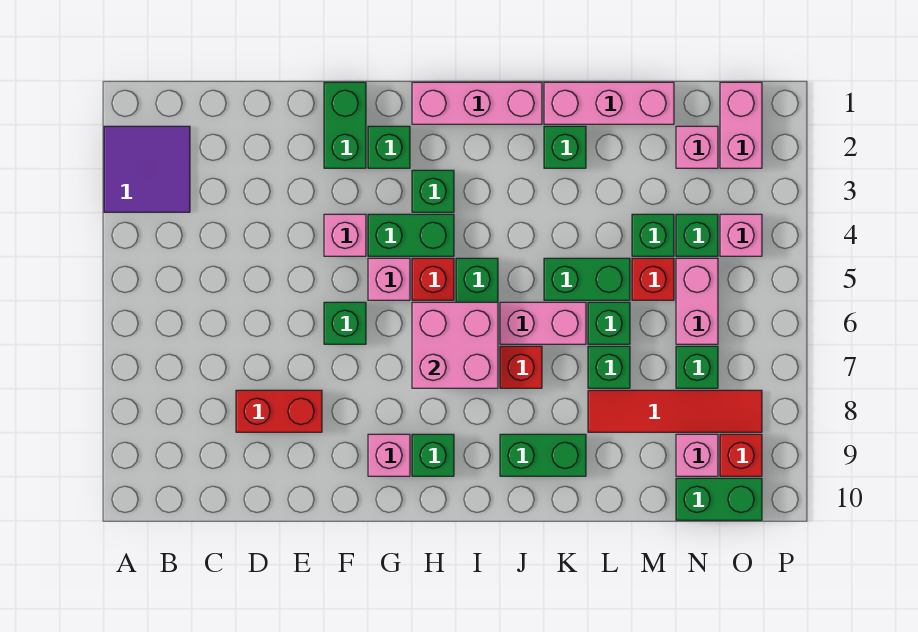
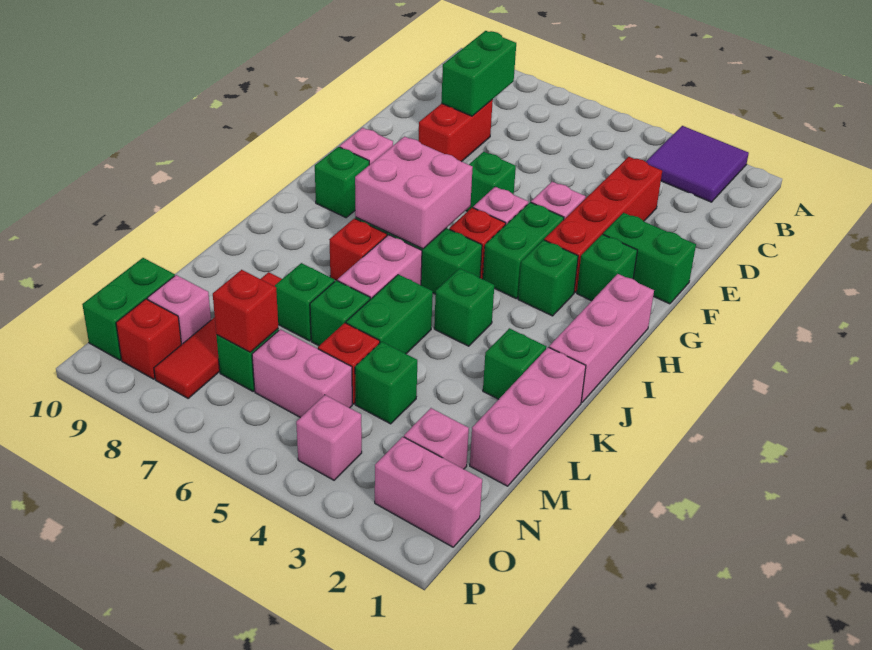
none -> red 1x4 brick [544,157,662,293]
green 1x2 brick [500,434,586,476] -> green 1x2 brick moved to [441,31,516,116]
green 1x1 brick [676,214,718,256] -> green 1x1 brick moved to [434,268,494,346]
none -> red 1x1 brick [213,270,278,352]

